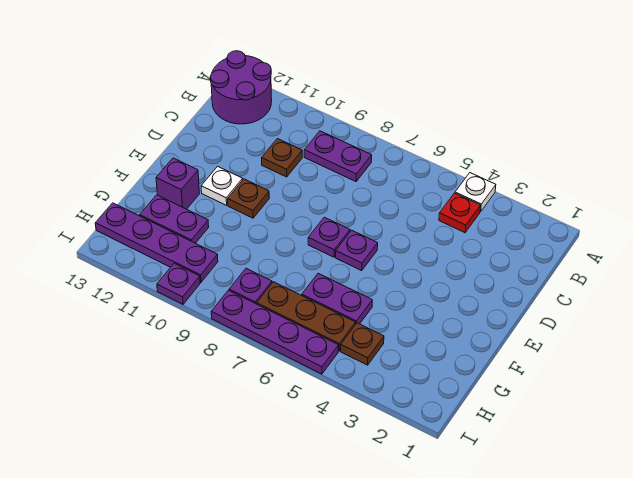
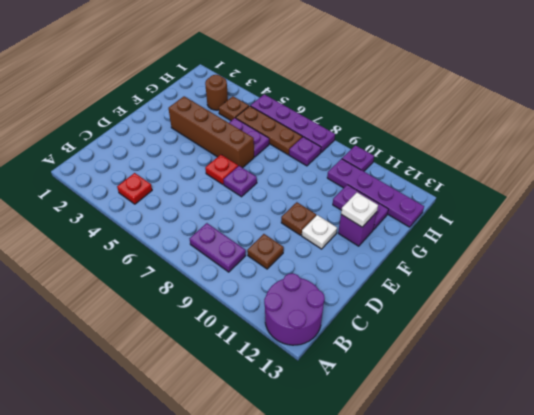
white 1x1 plate [455,173,496,212] -> white 1x1 plate moved to [341,193,378,227]
purple 1x1 plate [336,230,378,271] -> red 1x1 plate [205,155,238,184]
none -> brown 1x4 brick [168,96,254,168]
none -> brown 1x1 round brick [205,75,228,110]

